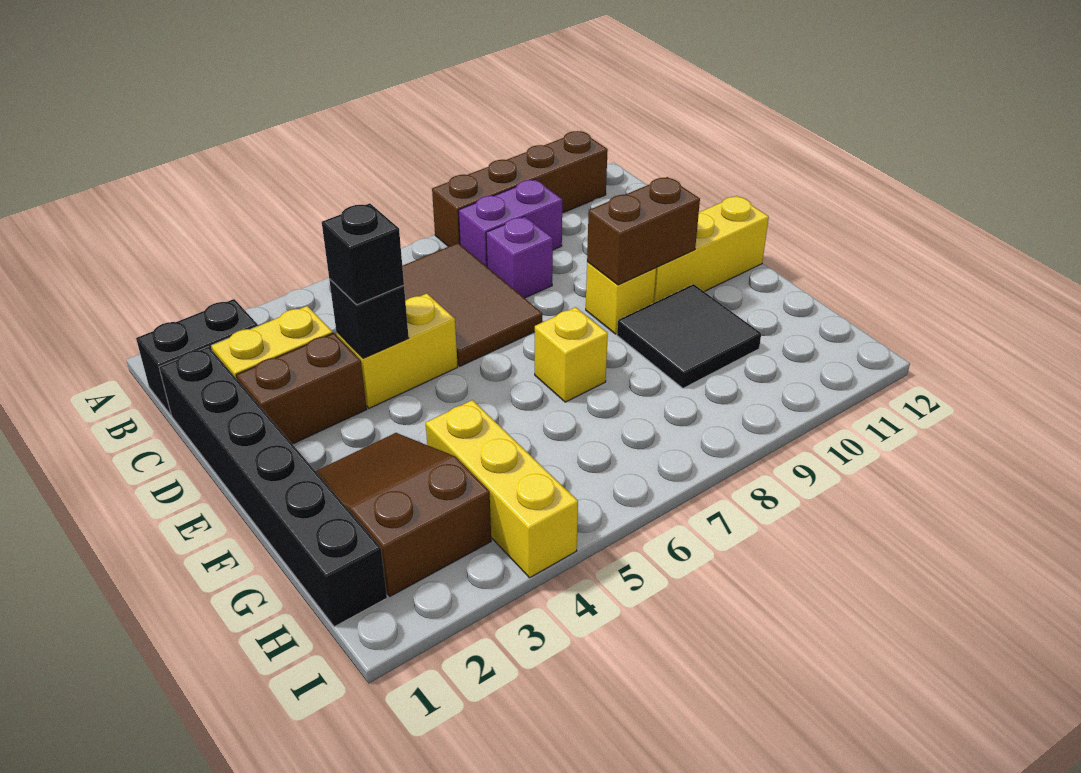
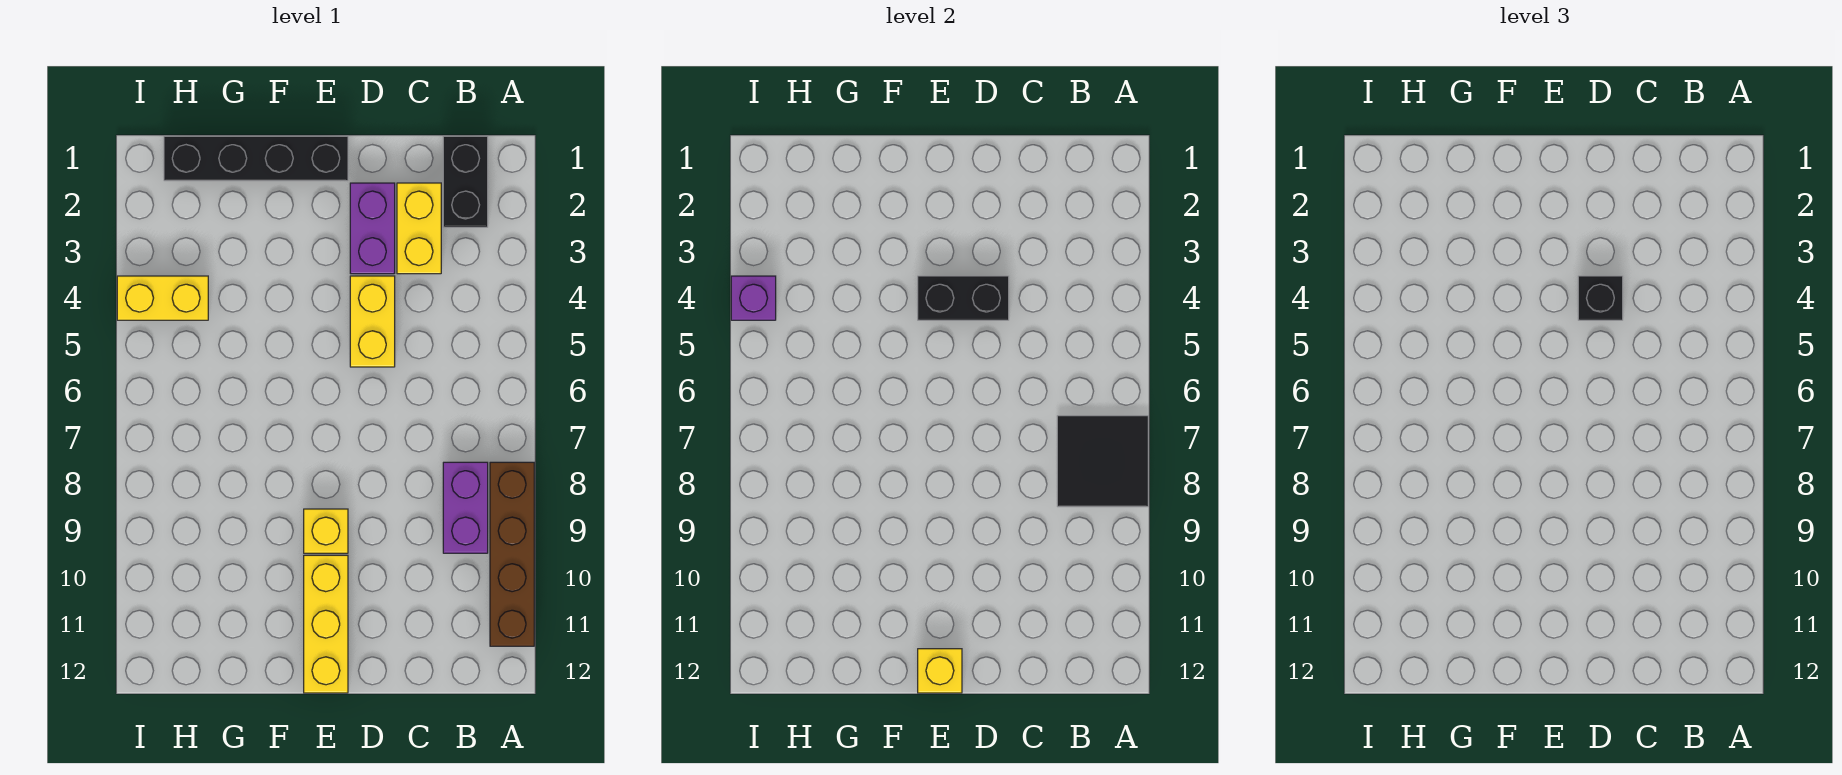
brown 2x3 tile [402,243,542,366] -> none
black 1x6 brick [159,347,387,627] -> black 1x4 brick [164,136,348,181]
purple 1x1 brick [486,216,553,298] -> purple 1x1 brick moved to [731,276,776,320]
brown 1x2 brick [236,333,367,444] -> purple 1x2 brick [350,183,395,274]
black 1x1 brick [329,279,409,358] -> black 1x2 brick [918,276,1009,320]
brown 1x2 brick [587,177,700,285] -> none
brown 2x3 slope [316,433,491,596] -> none
yellow 1x1 brick [535,307,608,402] -> yellow 1x1 brick moved to [918,649,962,693]
black 2x2 tile [617,284,761,388] -> black 2x2 tile moved to [1057,416,1148,507]
yellow 1x3 brick [426,400,578,578] -> yellow 1x2 brick [117,276,208,320]

